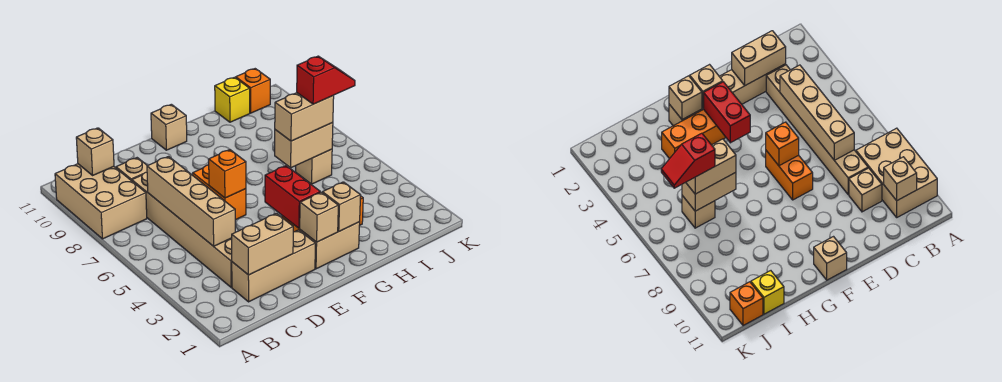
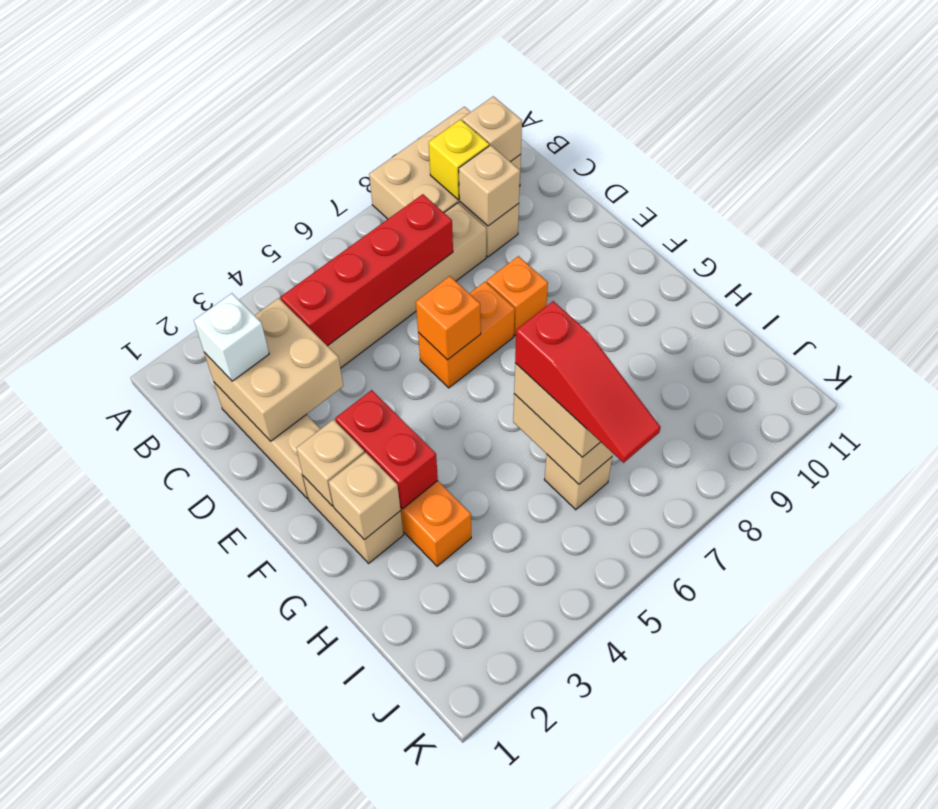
tan 1x2 brick [232,213,293,275] -> tan 2x2 brick [204,298,343,441]
none -> white 1x1 brick [194,293,269,381]
tan 1x4 brick [147,157,235,246] -> red 1x4 brick [281,194,453,346]
red 1x2 brick [265,166,320,228] -> red 1x2 brick turned to [335,390,438,509]
tan 1x1 brick [151,104,187,150] -> tan 1x1 brick moved to [459,145,520,226]
red 1x2 slope [297,56,355,104] -> red 1x3 slope [515,301,661,463]
yellow 1x1 brick [215,77,250,122] -> yellow 1x1 brick moved to [429,120,489,200]
orange 1x1 brick [236,69,270,113] -> orange 1x1 brick moved to [487,256,548,336]

